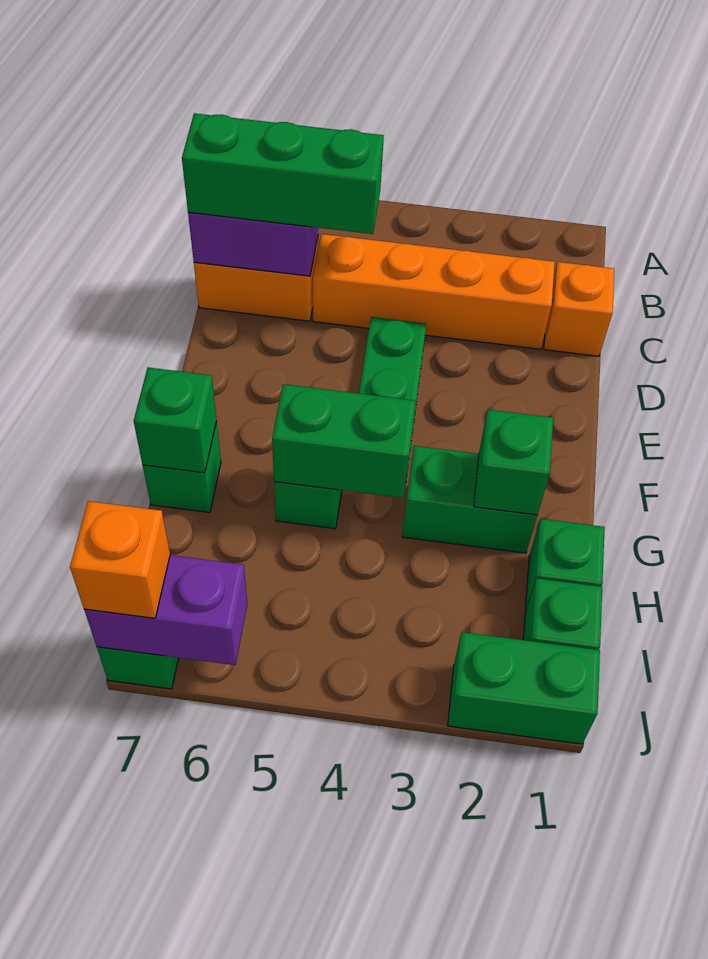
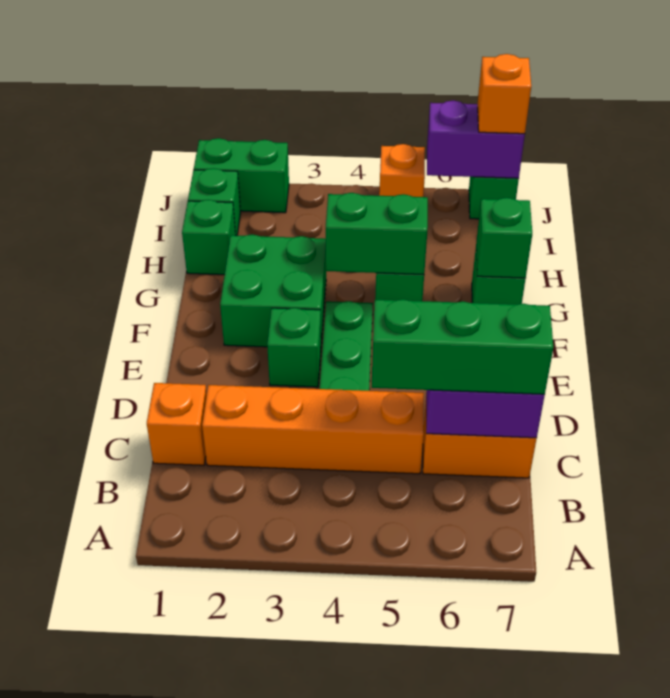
green 1x2 brick [402,446,537,553] -> green 2x2 brick [220,234,326,347]
green 1x1 brick [474,410,553,515] -> green 1x1 brick moved to [267,308,321,387]
none -> orange 1x1 brick [379,144,425,197]

